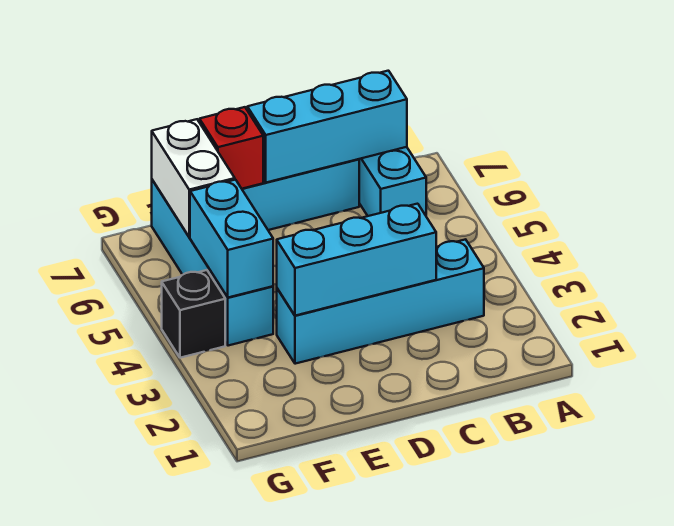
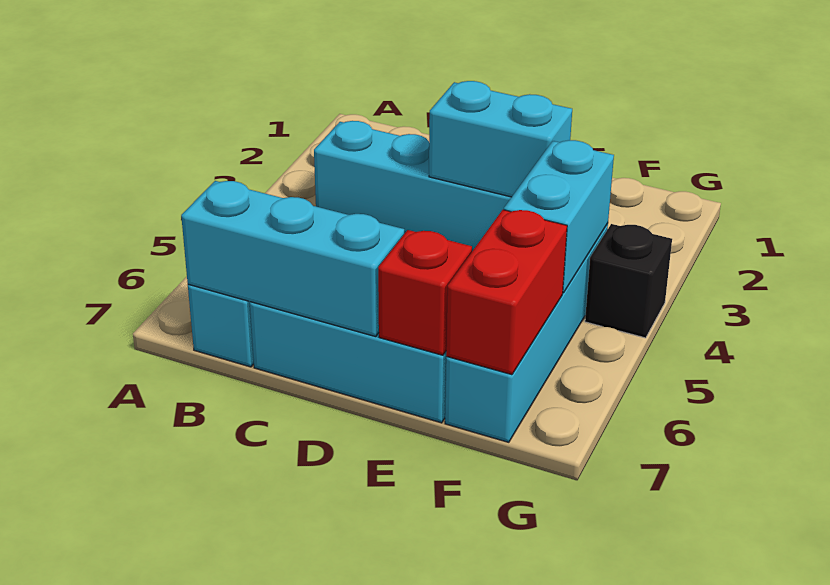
cyan 1x3 brick [277,204,436,316] -> cyan 1x2 brick [429,81,572,197]
white 1x2 brick [152,119,235,237] -> red 1x2 brick [446,210,567,375]

